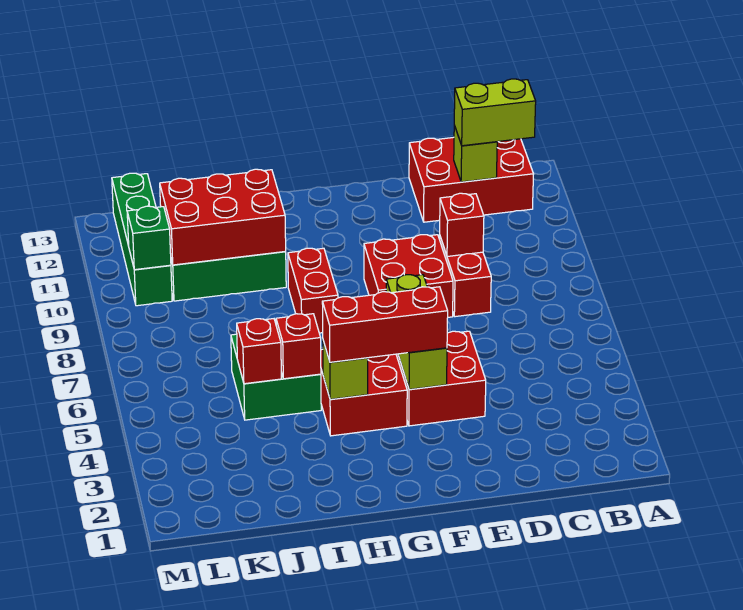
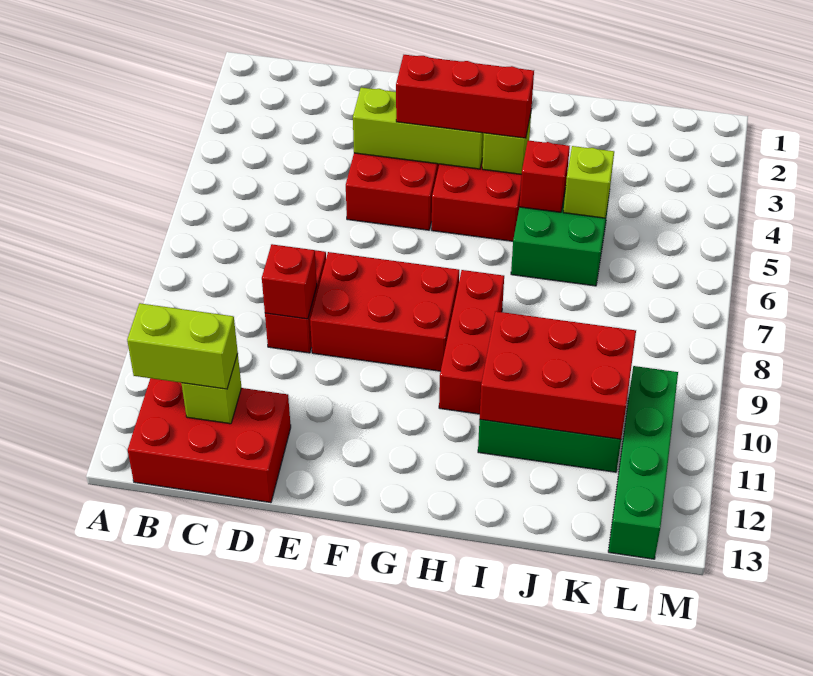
red 2x2 brick [364,235,453,317] -> red 2x3 brick [310,252,459,371]
lime 1x3 brick [386,275,447,389] -> lime 1x3 brick turned to [353,88,484,169]
red 1x2 brick [288,248,338,333] -> red 1x3 brick [439,270,504,414]
red 1x1 brick [237,319,281,384] -> lime 1x1 brick [563,146,614,218]
green 1x1 brick [127,206,171,270] -> none

